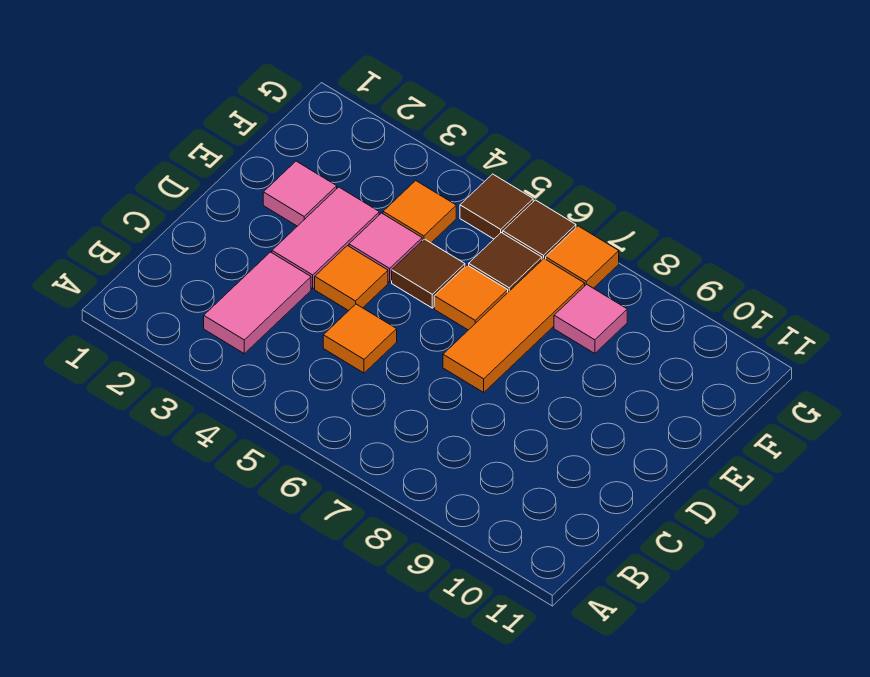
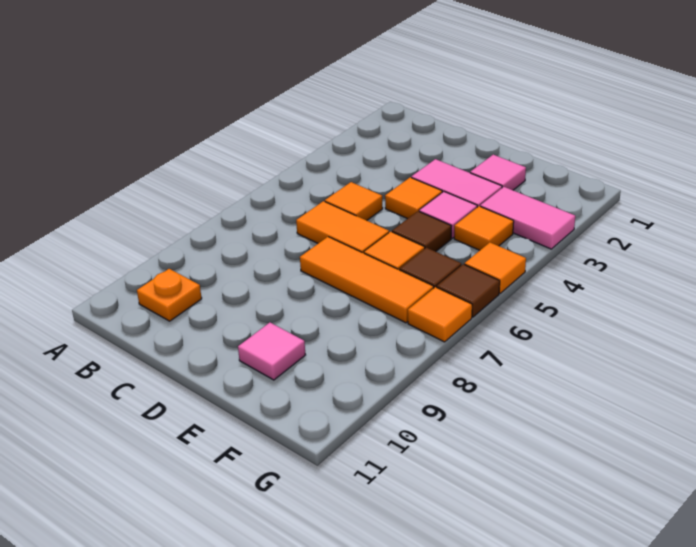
pink 1x2 tile [204,252,311,354] -> pink 1x2 tile moved to [480,187,575,249]
none -> orange 1x1 plate [137,269,202,321]
none -> orange 1x2 tile [296,201,389,253]
pink 1x1 tile [554,284,627,354] -> pink 1x1 tile moved to [238,323,306,380]
brown 1x1 tile [460,174,533,239] -> orange 1x1 tile [465,242,526,293]

